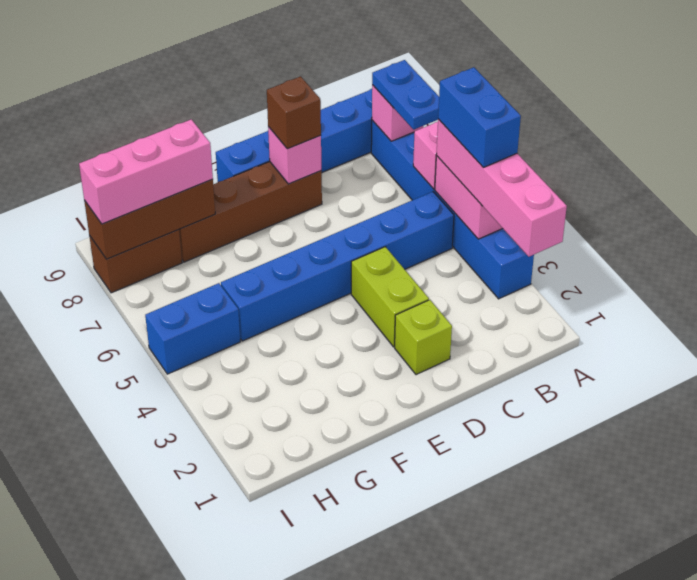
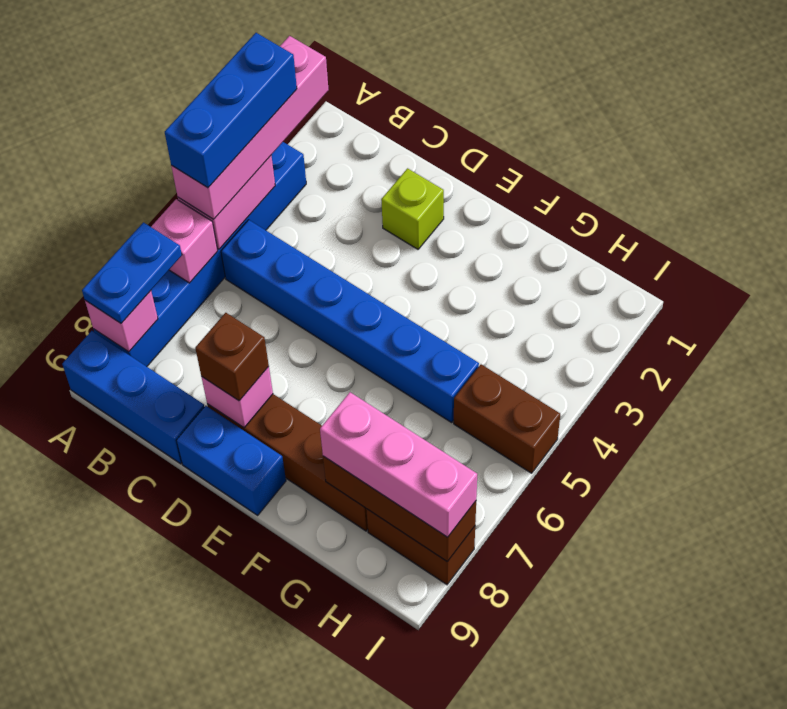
blue 1x2 brick [438,67,521,167] -> blue 1x3 brick [165,33,297,188]
lime 1x2 brick [351,247,429,347] -> none
blue 1x2 brick [145,283,240,374] -> brown 1x2 brick [454,364,560,473]

